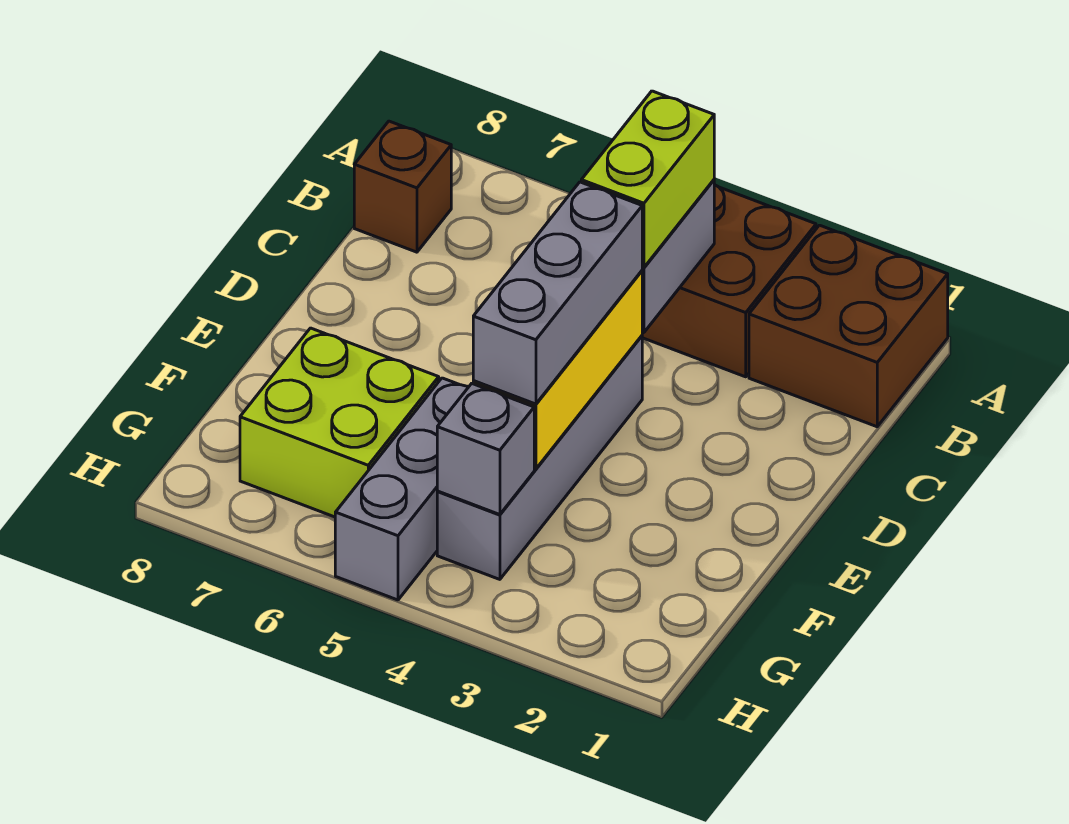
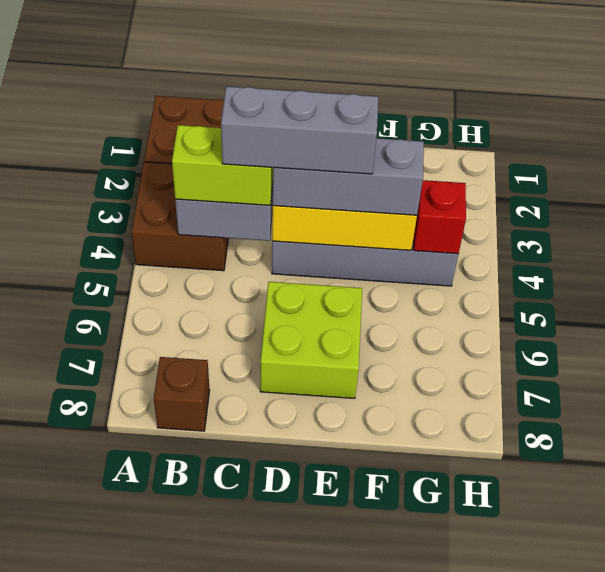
grey 1x3 brick [335,378,468,600] -> grey 1x3 brick moved to [221,87,378,174]
lime 2x2 brick [240,328,439,517] -> lime 2x2 brick moved to [260,282,362,398]
grey 1x1 brick [437,384,534,515] -> red 1x1 brick [414,180,466,254]

